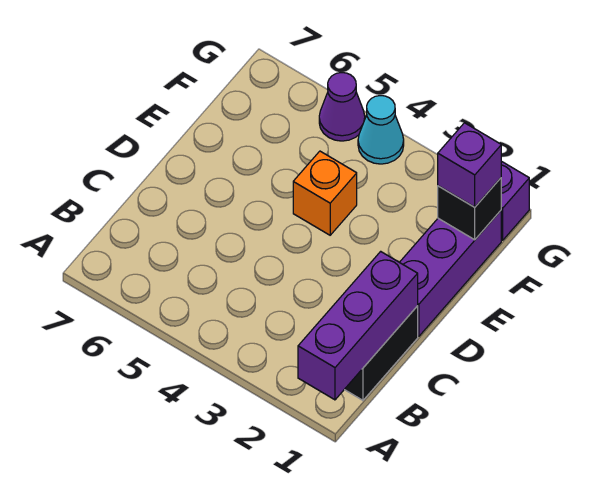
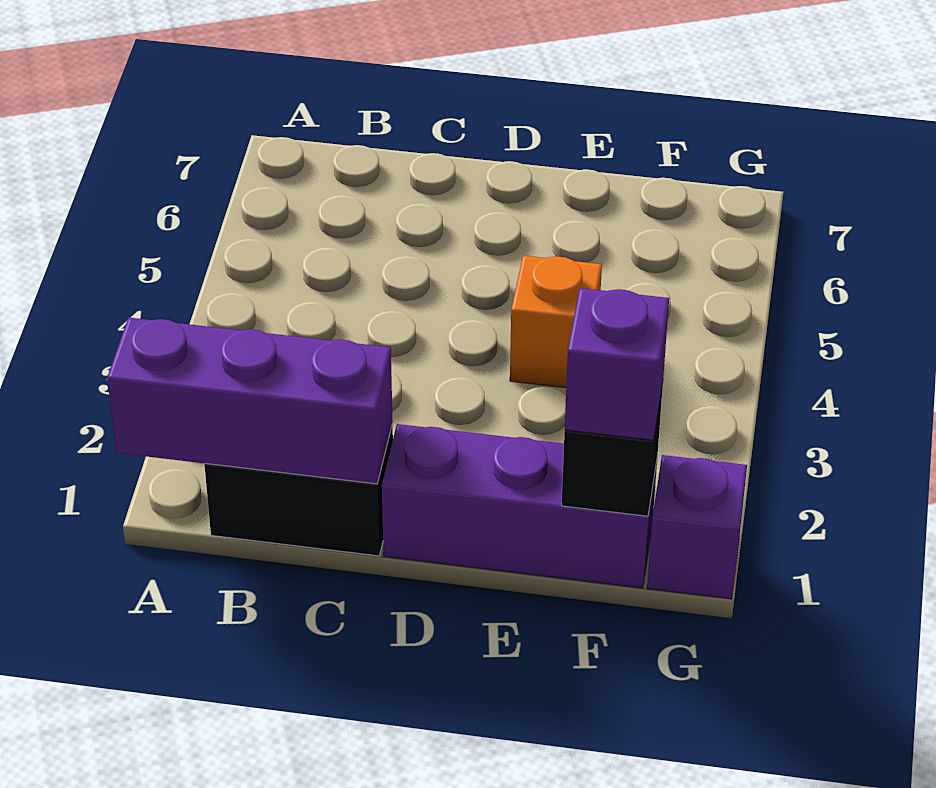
cyan 1x1 cone [358,96,404,164] -> none
purple 1x1 cone [319,73,365,141] -> none

